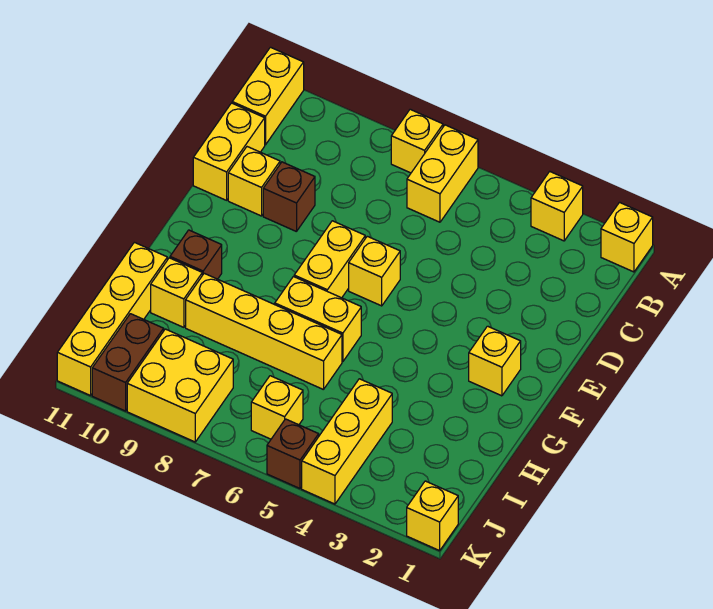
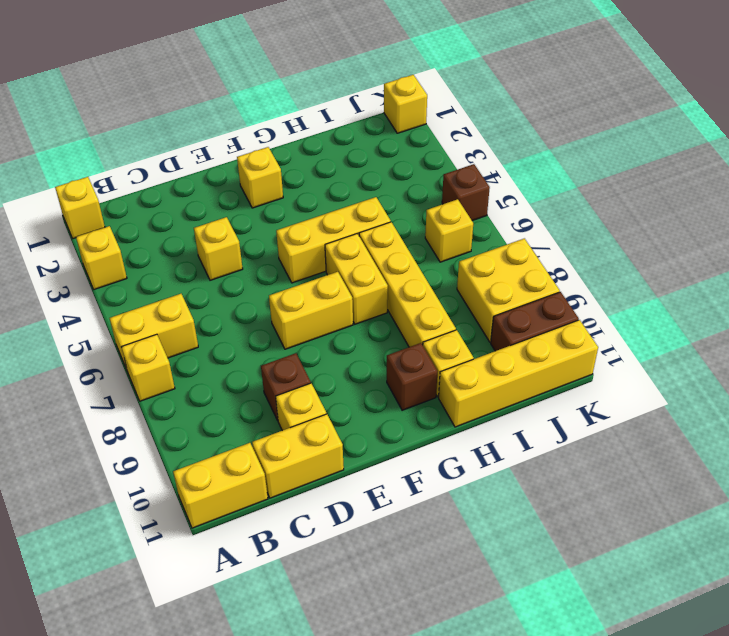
yellow 1x1 brick [349,236,400,306] -> yellow 1x1 brick moved to [194,217,243,280]
yellow 1x3 brick [302,379,392,504] -> yellow 1x3 brick moved to [276,197,391,283]

